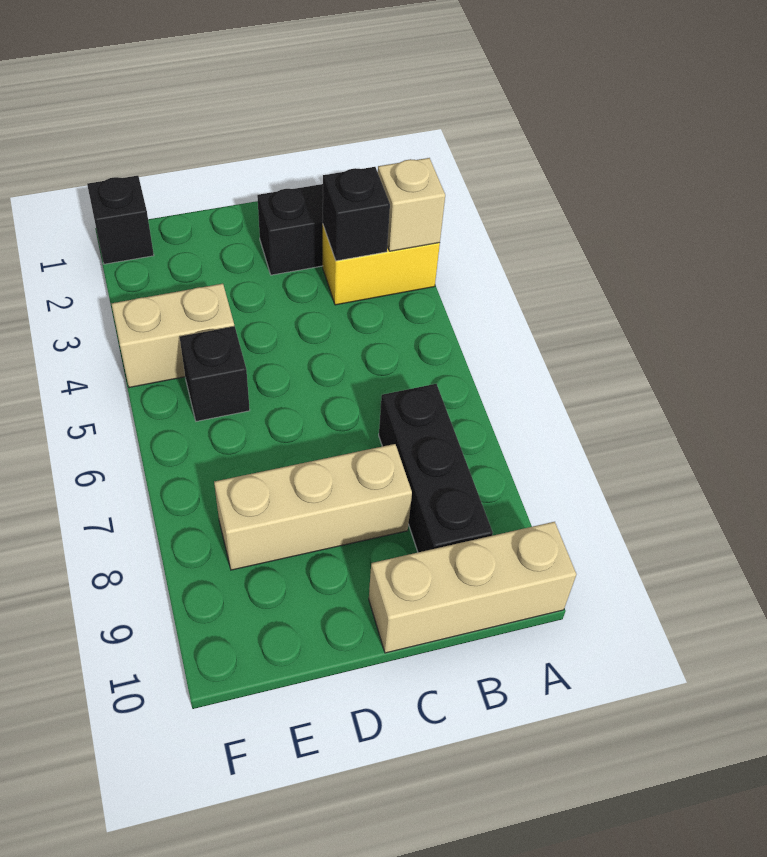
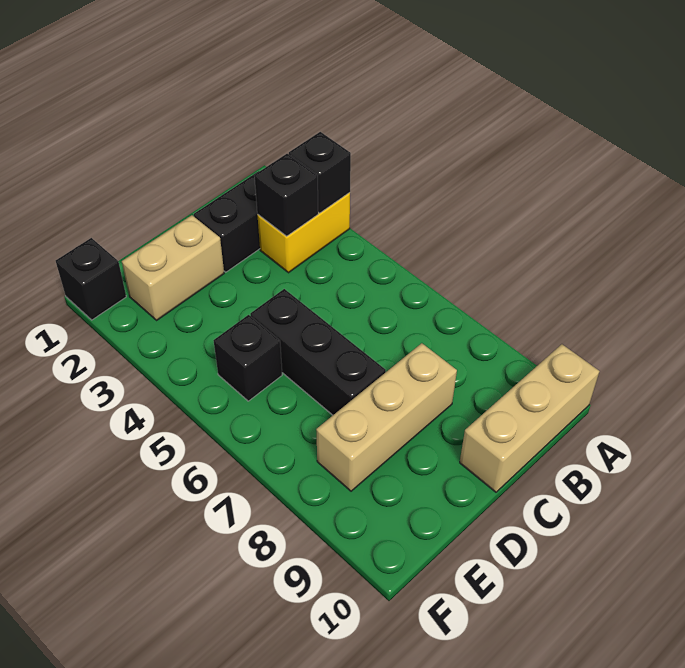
tan 1x1 brick [378,158,445,251] -> black 1x1 brick [289,132,351,213]
black 1x3 brick [379,384,493,552] -> black 1x3 brick moved to [250,289,386,415]
tan 1x2 brick [112,284,234,388] -> tan 1x2 brick moved to [122,215,224,320]

